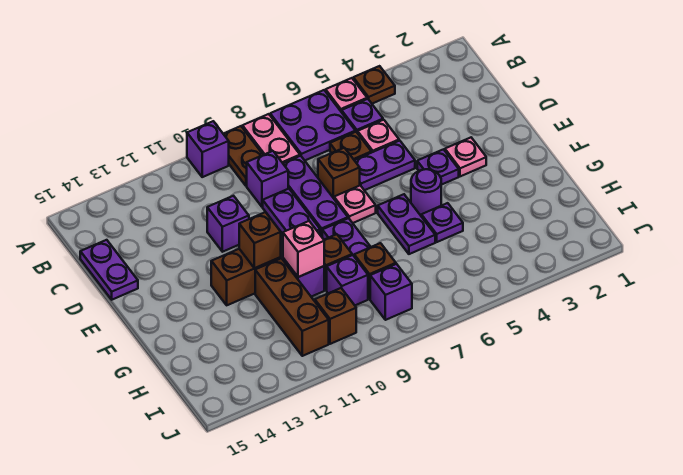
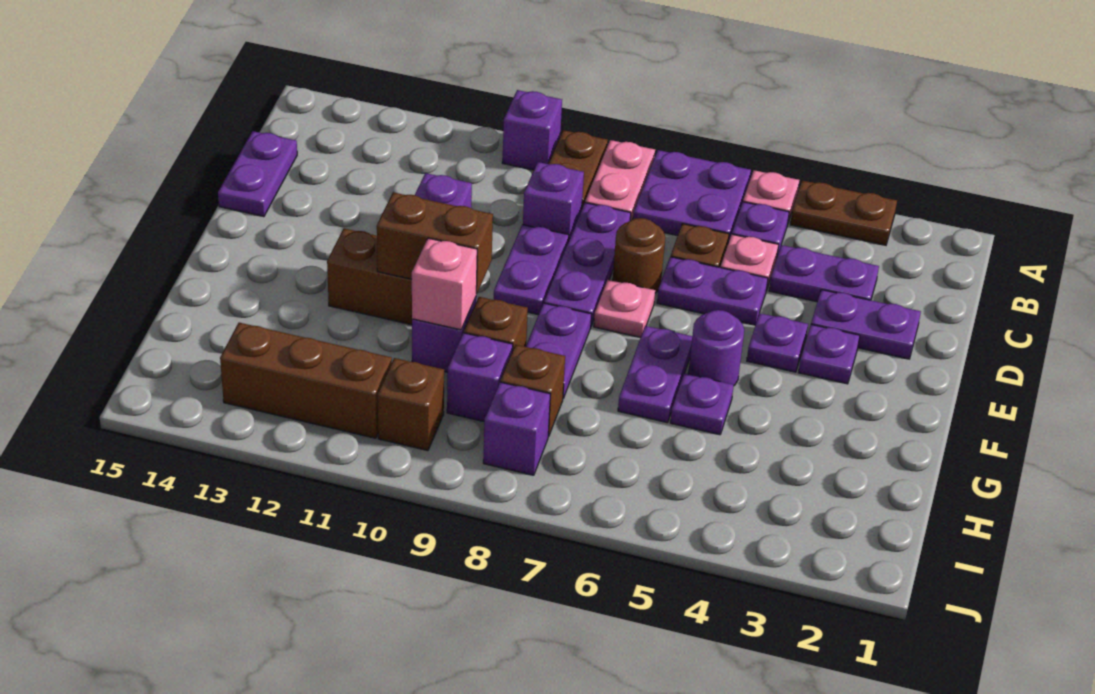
brown 1x1 plate [353,66,395,104] -> brown 1x2 plate [790,181,897,245]
none -> purple 1x2 plate [769,245,879,302]
none -> purple 1x2 plate [811,290,921,359]
brown 1x1 brick [318,148,360,198] -> brown 1x1 round brick [613,218,665,293]
pink 1x1 plate [445,138,486,176] -> purple 1x1 plate [798,325,860,384]
brown 1x1 brick [239,212,281,268] -> brown 1x2 brick [377,192,493,294]
brown 1x3 brick [255,258,329,356] -> brown 1x3 brick turned to [220,323,392,438]

